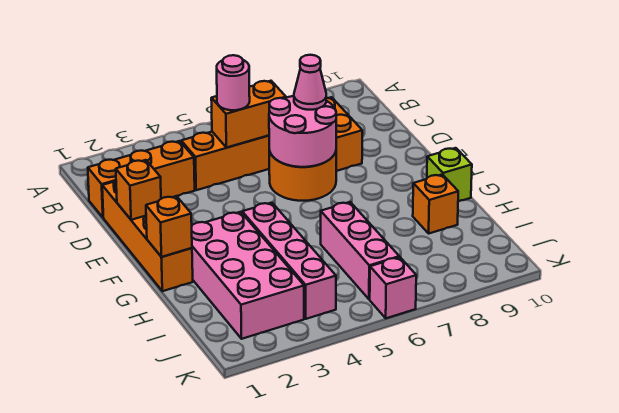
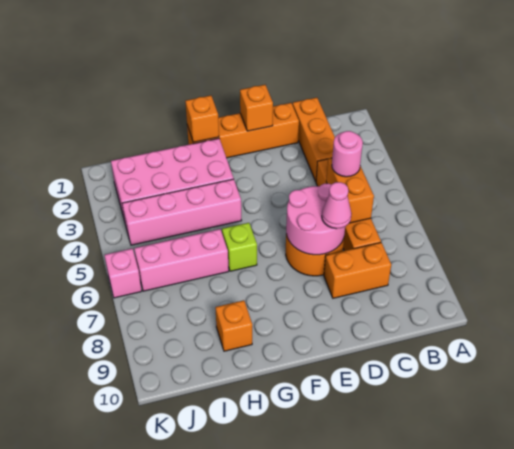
lime 1x1 brick [427,148,472,202] -> lime 1x1 brick moved to [222,223,257,271]

